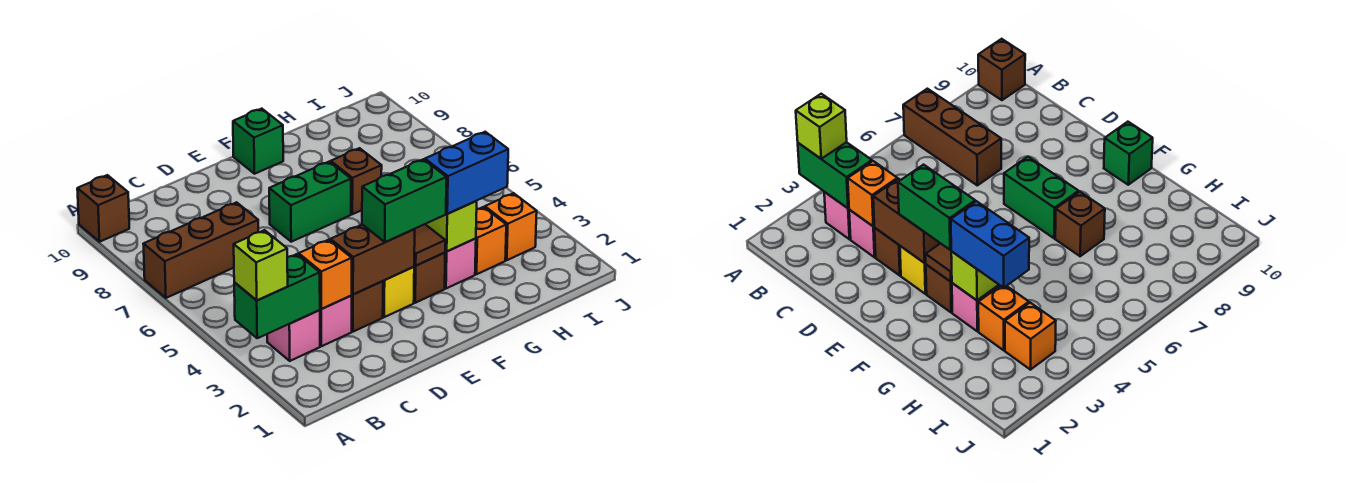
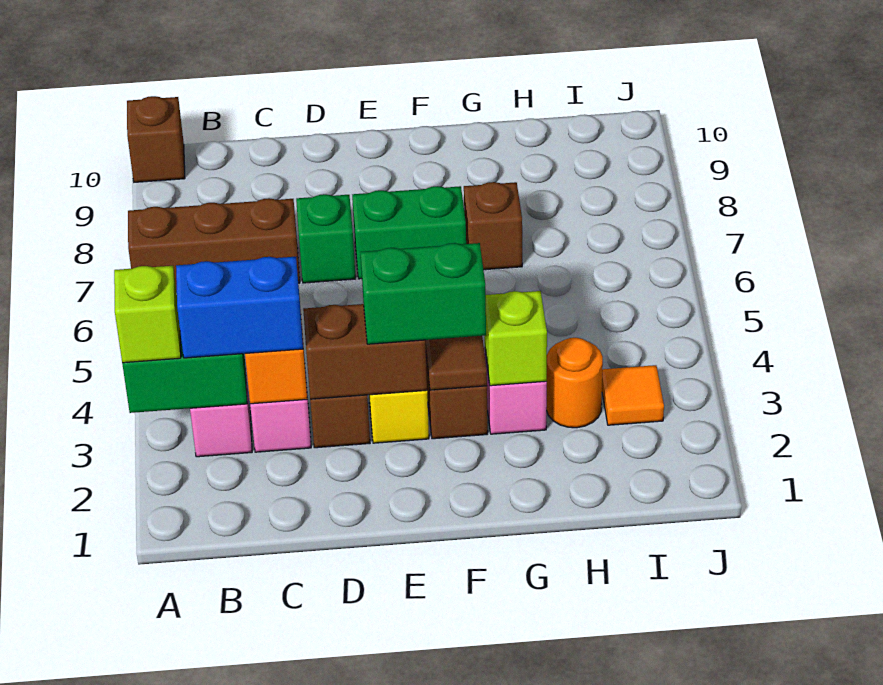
green 1x1 brick [233,109,283,174] -> green 1x1 brick moved to [296,194,356,283]
blue 1x2 brick [425,132,508,214] -> blue 1x2 brick moved to [176,257,303,358]
orange 1x1 brick [475,207,506,274] -> orange 1x1 round brick [546,338,603,428]
orange 1x1 brick [485,193,537,260] -> orange 1x1 tile [602,365,664,425]

